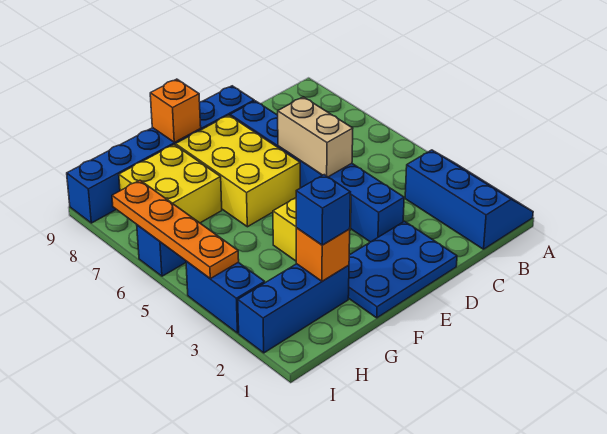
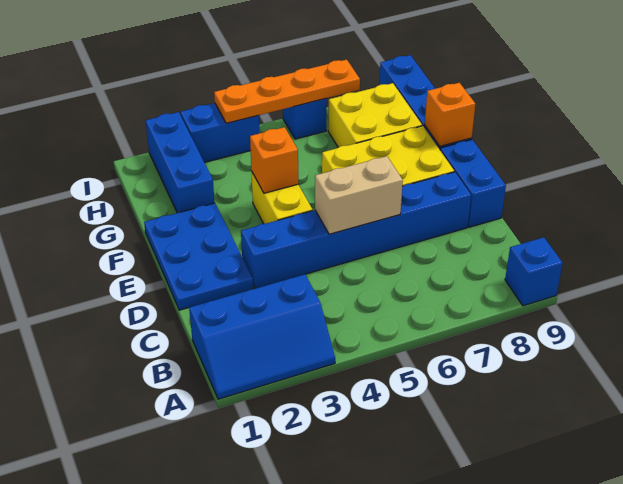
orange 1x1 brick [296,228,350,281] -> orange 1x1 brick moved to [250,127,298,193]
blue 1x1 brick [296,175,350,245] -> blue 1x1 brick moved to [505,237,563,306]

